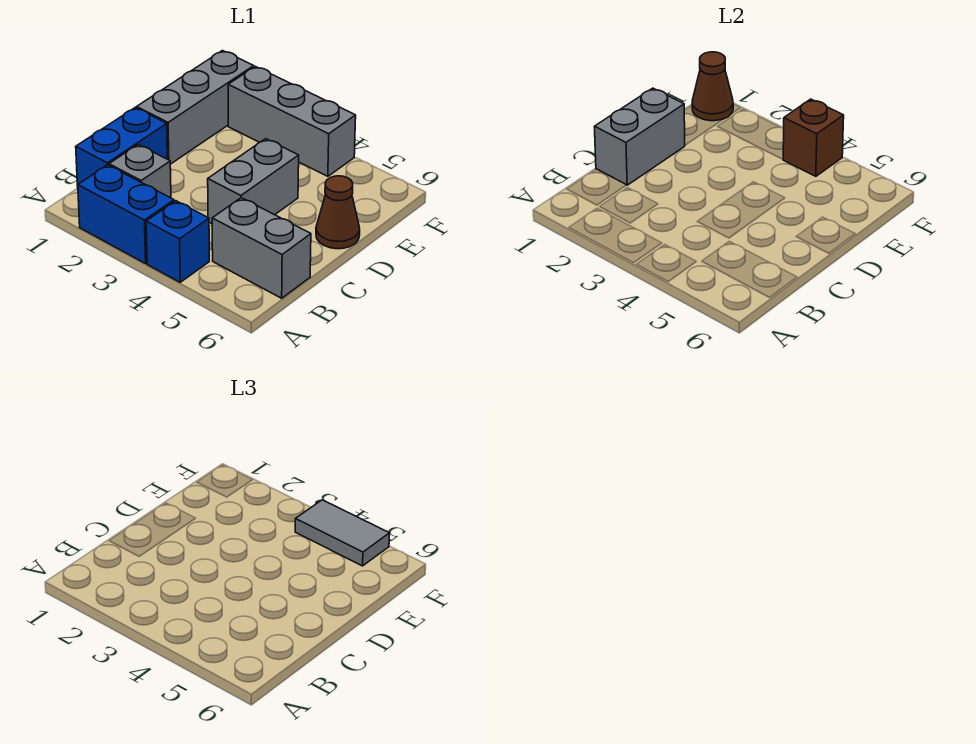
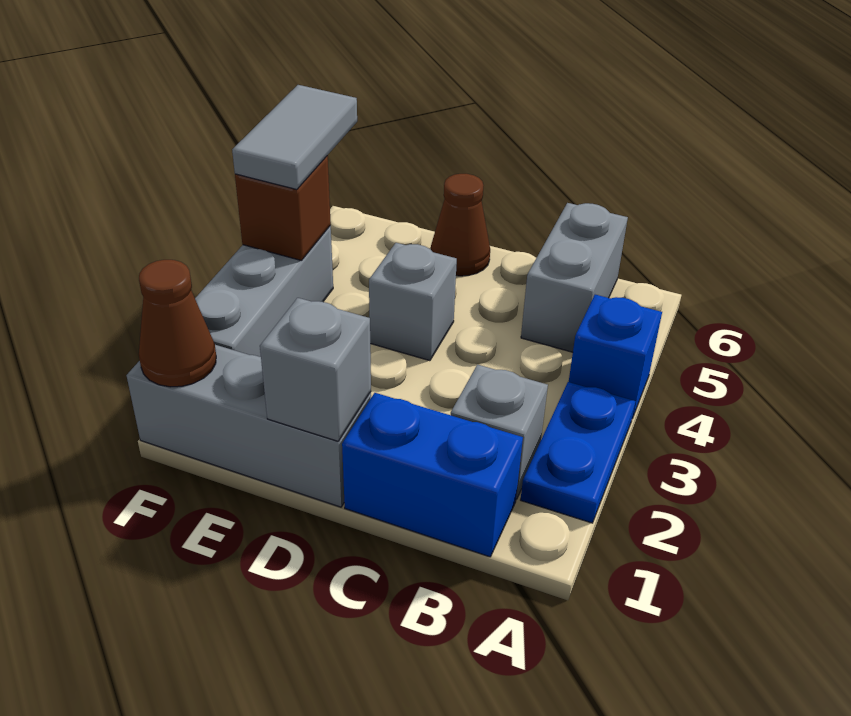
blue 1x2 brick [78,165,174,263] -> blue 1x2 plate [521,382,635,523]
grey 1x2 brick [594,88,685,185] -> grey 1x1 brick [260,298,371,441]
grey 1x2 brick [208,139,299,223] -> grey 1x1 brick [369,243,457,361]

